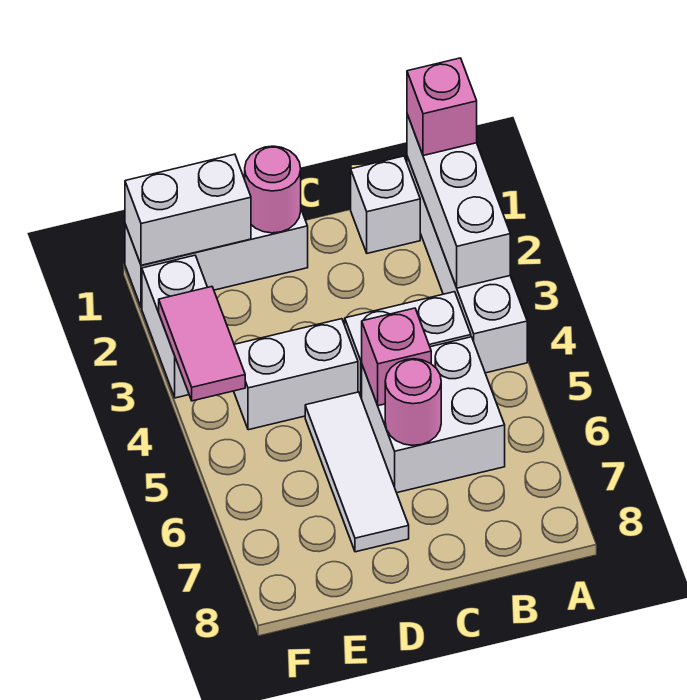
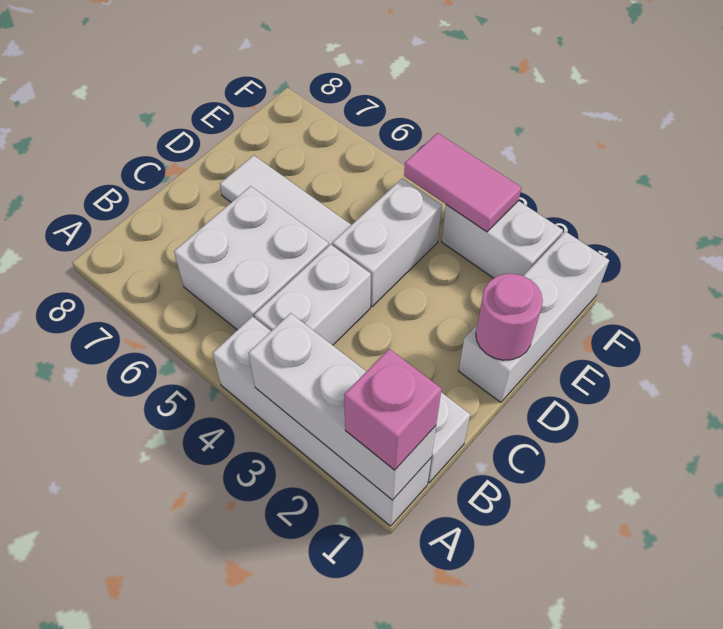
pink 1x1 brick [362,308,431,406] -> none
pink 1x1 round brick [385,359,441,445] -> none
white 1x2 brick [125,154,251,265] -> none

